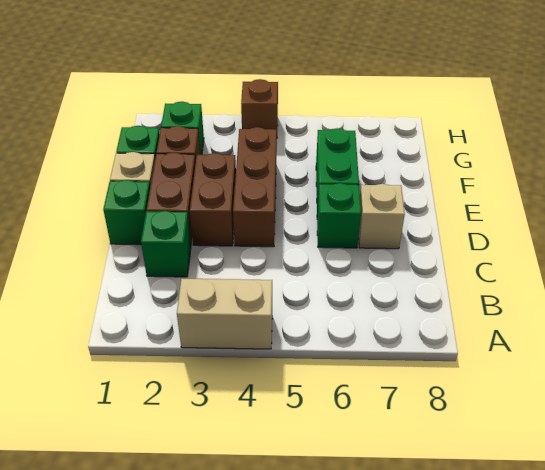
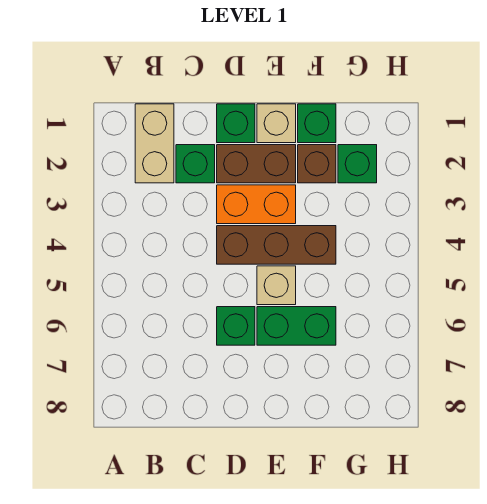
tan 1x2 brick [177,279,272,349] -> tan 1x2 brick moved to [135,104,174,183]
brown 1x2 brick [190,153,236,246] -> orange 1x2 brick [217,185,296,224]
tan 1x1 brick [359,184,405,249] -> tan 1x1 brick moved to [257,266,296,305]
brown 1x1 brick [241,79,278,130] -> none

